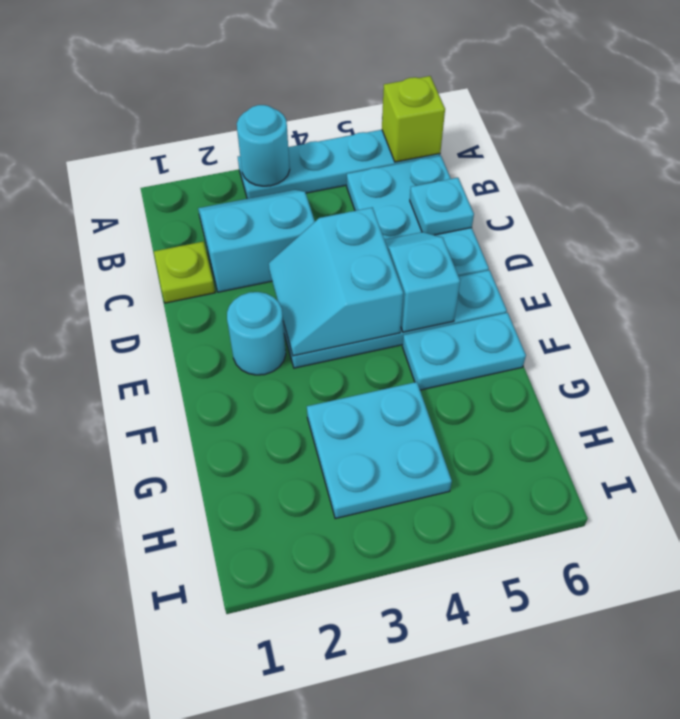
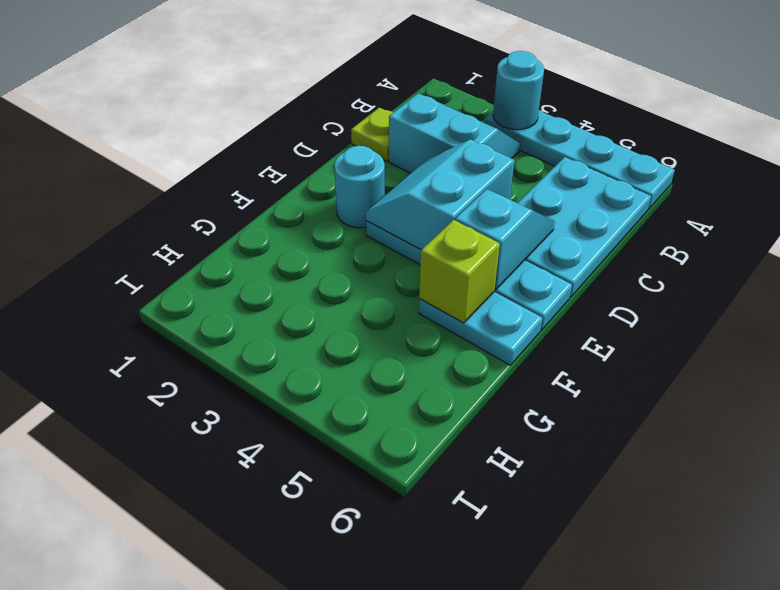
lime 1x1 brick [382,76,445,162] -> lime 1x1 brick moved to [419,220,500,323]
cyan 1x1 plate [410,178,474,235] -> none
cyan 2x2 plate [307,382,452,519] -> none

